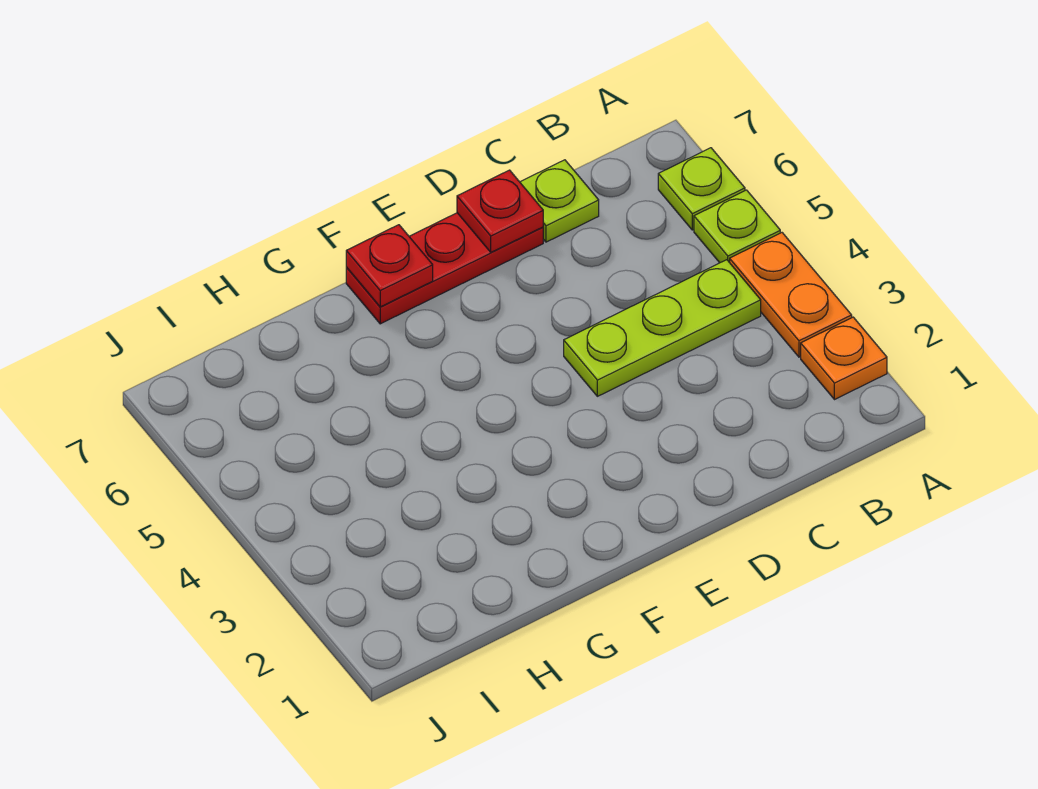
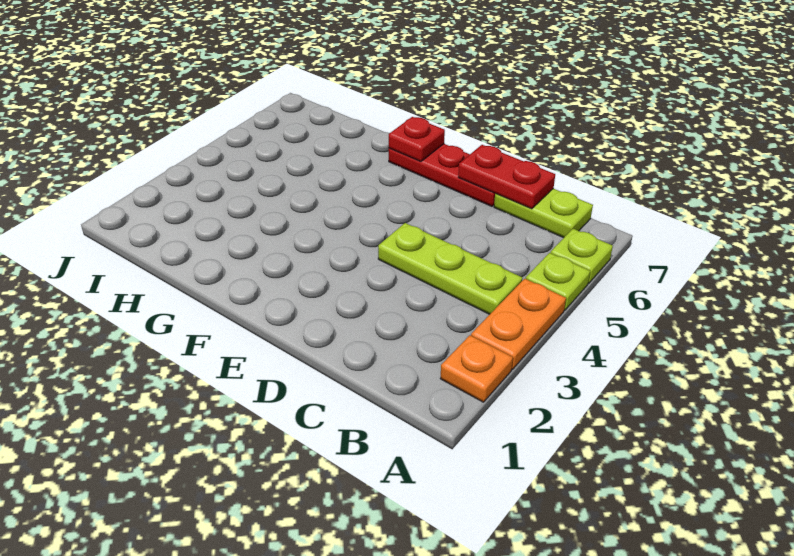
lime 1x1 plate [520,160,599,242] -> lime 1x2 plate [494,189,593,238]
red 1x1 plate [457,170,543,252] -> red 1x2 plate [458,145,555,209]

